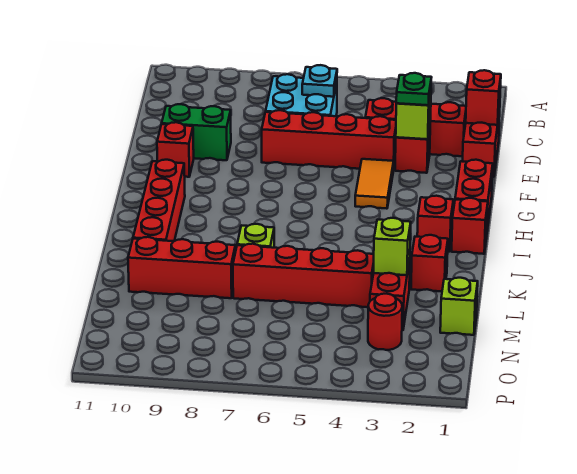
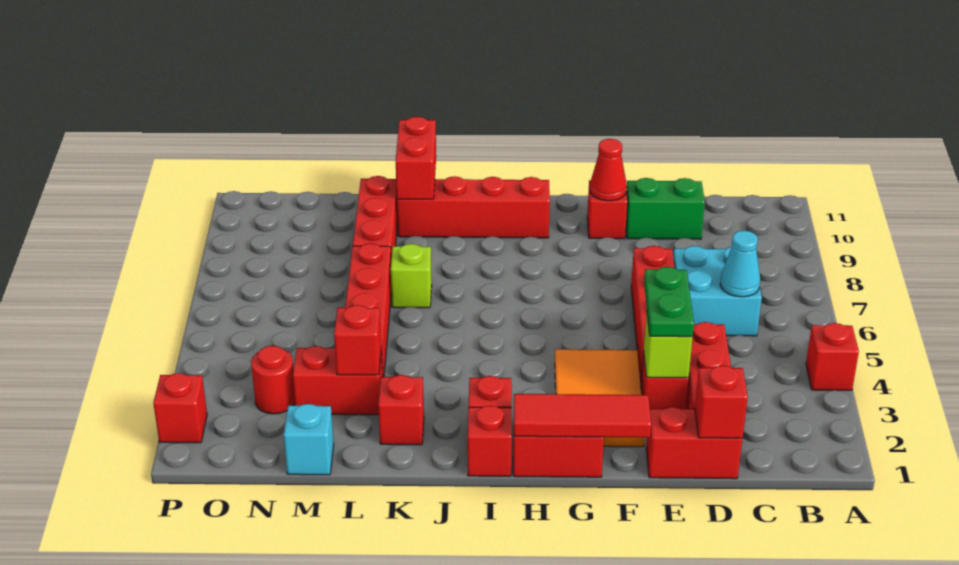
none -> red 1x1 brick [806,323,859,390]
cyan 1x1 plate [302,65,337,97] -> cyan 1x1 cone [720,231,760,297]
green 1x1 plate [396,73,432,105] -> green 1x2 plate [644,267,694,337]
green 1x2 brick [162,104,231,160] -> green 1x2 brick turned to [626,178,705,239]
none -> red 1x3 tile [514,394,651,438]
orange 1x2 tile [355,159,394,209] -> orange 2x3 tile [555,349,645,447]
none -> red 1x1 cone [590,139,627,201]
none -> red 1x2 brick [396,117,436,199]
lime 1x1 brick [374,218,411,275] -> red 1x1 brick [334,305,381,375]
lime 1x1 brick [440,278,478,335] -> cyan 1x1 brick [284,404,334,475]
none -> red 1x1 brick [153,373,207,443]

